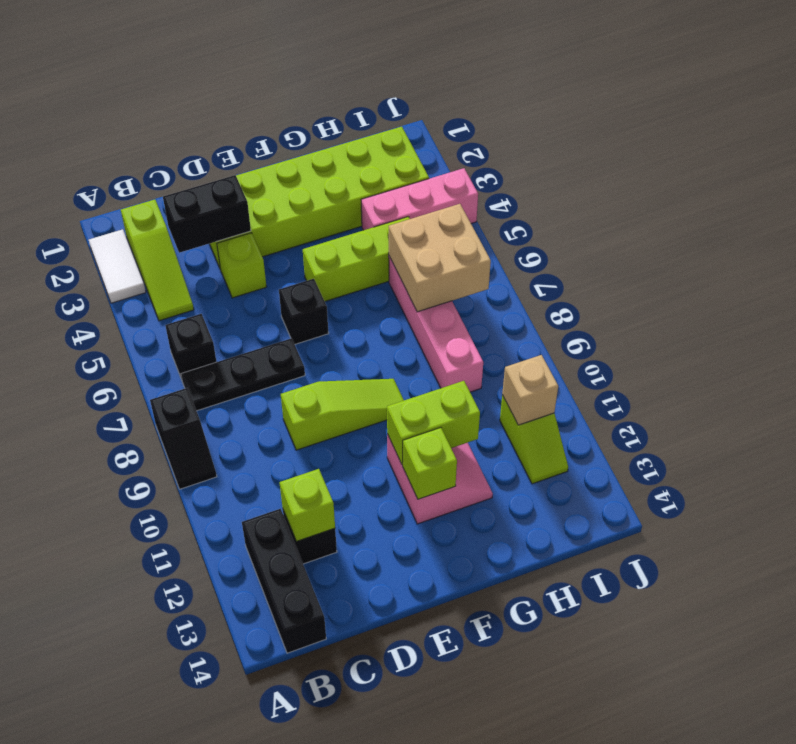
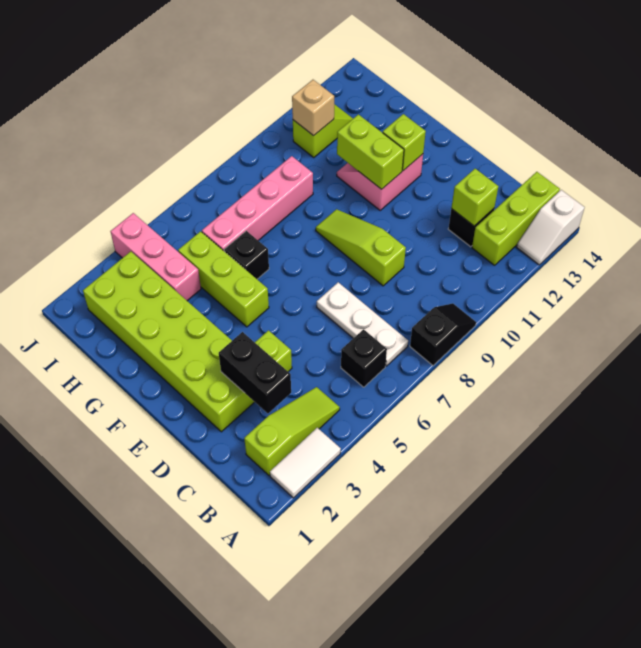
none -> white 1x2 slope [517,190,585,265]
black 1x3 plate [181,338,305,411] -> white 1x3 plate [317,282,408,366]
black 1x3 brick [242,509,326,653] -> lime 1x3 brick [472,172,560,265]
black 1x1 brick [279,279,329,344] -> black 1x1 brick moved to [224,231,269,279]
tan 2x2 brick [389,204,491,312] -> none

